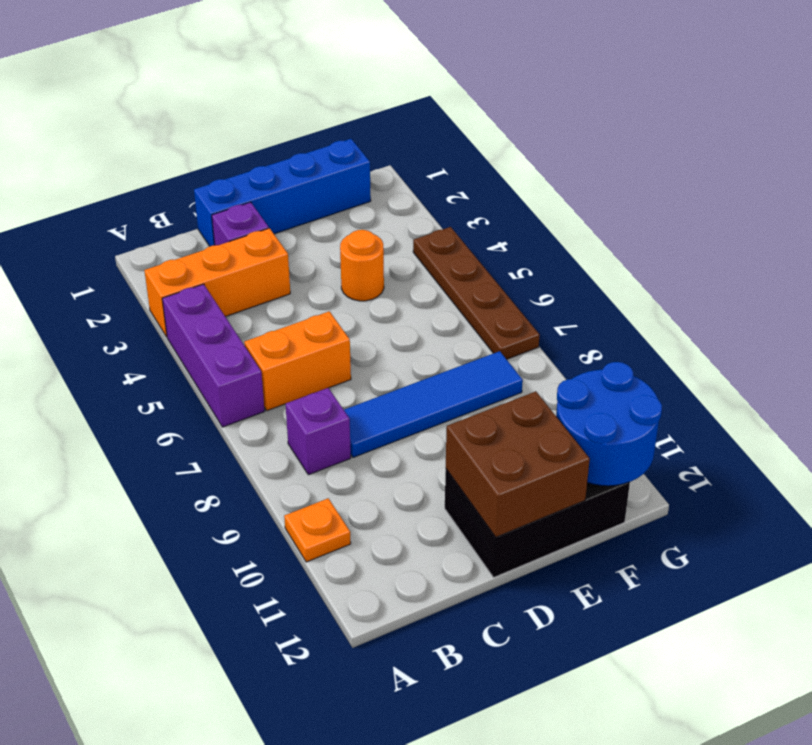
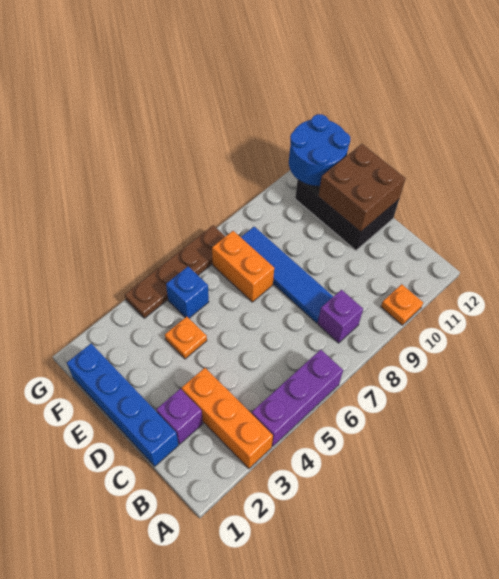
orange 1x2 brick [244,311,351,411] -> orange 1x2 brick moved to [212,231,274,302]
orange 1x1 round brick [340,230,384,301] -> orange 1x1 plate [165,317,207,359]
none -> blue 1x1 brick [166,267,209,318]

